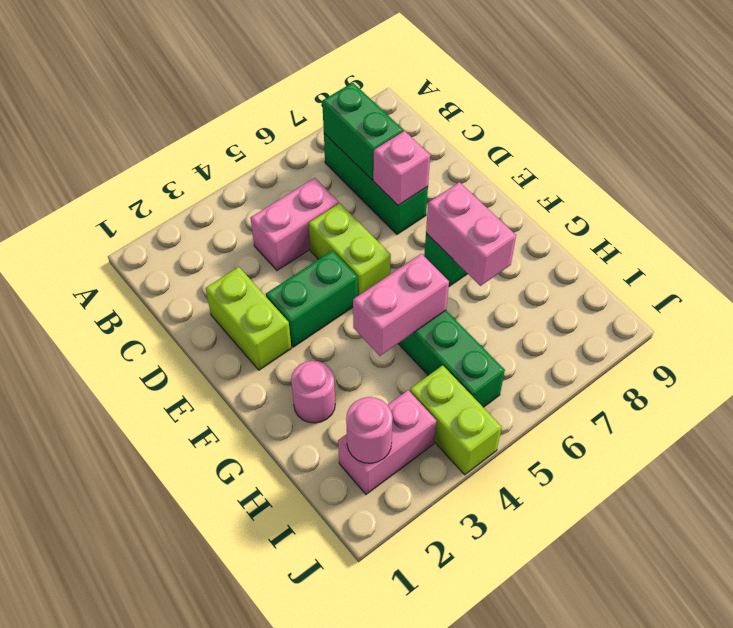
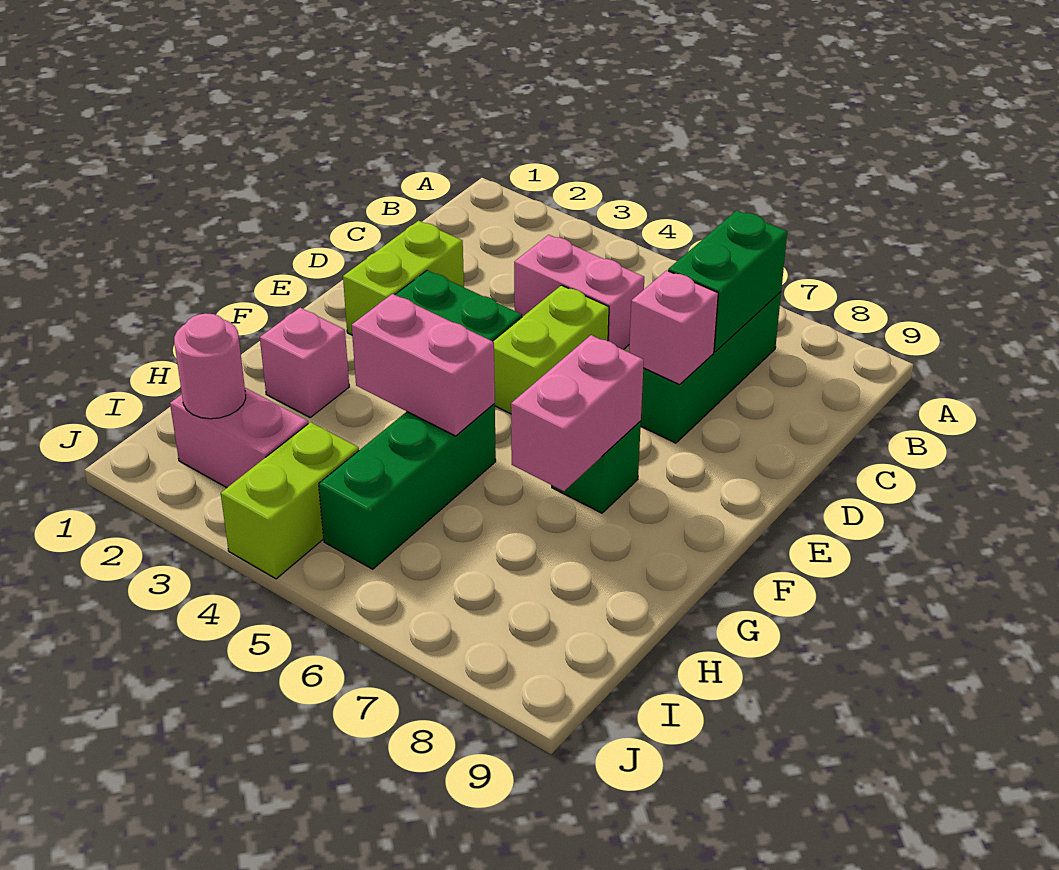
pink 1x1 round brick [291,361,335,423] -> pink 1x1 brick [260,308,349,417]

